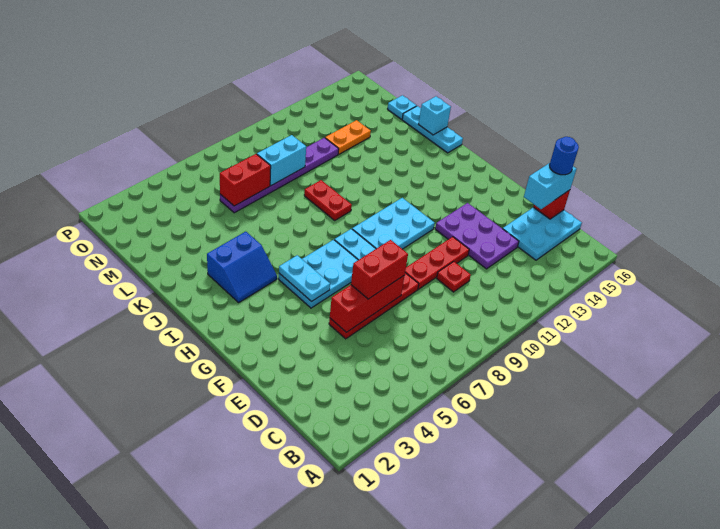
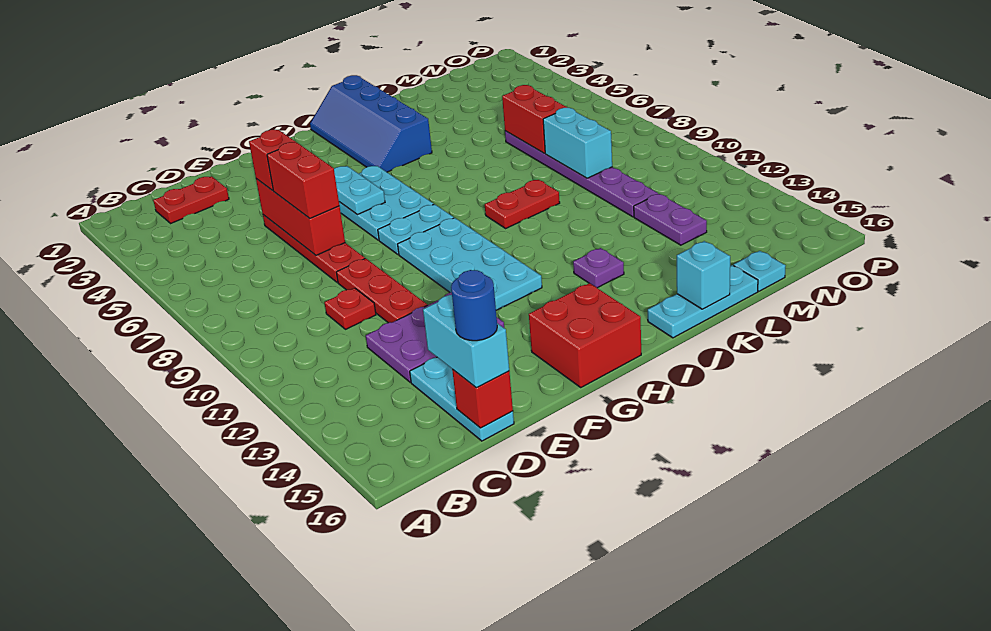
none -> red 1x2 plate [153,176,229,223]
cyan 2x3 plate [503,207,582,260] -> cyan 1x3 plate [410,358,514,441]
none -> red 1x1 brick [249,130,296,191]
cyan 1x2 plate [279,255,330,302] -> cyan 1x2 plate turned to [334,166,385,215]
cyan 2x3 plate [352,198,435,249] -> cyan 2x4 plate [398,218,542,310]
none -> red 2x2 brick [529,283,641,387]
blue 2x2 slope [207,232,277,302] -> blue 2x4 slope [310,75,432,172]
none -> purple 1x1 plate [573,248,624,288]
orange 1x2 plate [325,120,371,154] -> purple 1x2 plate [634,194,707,245]

